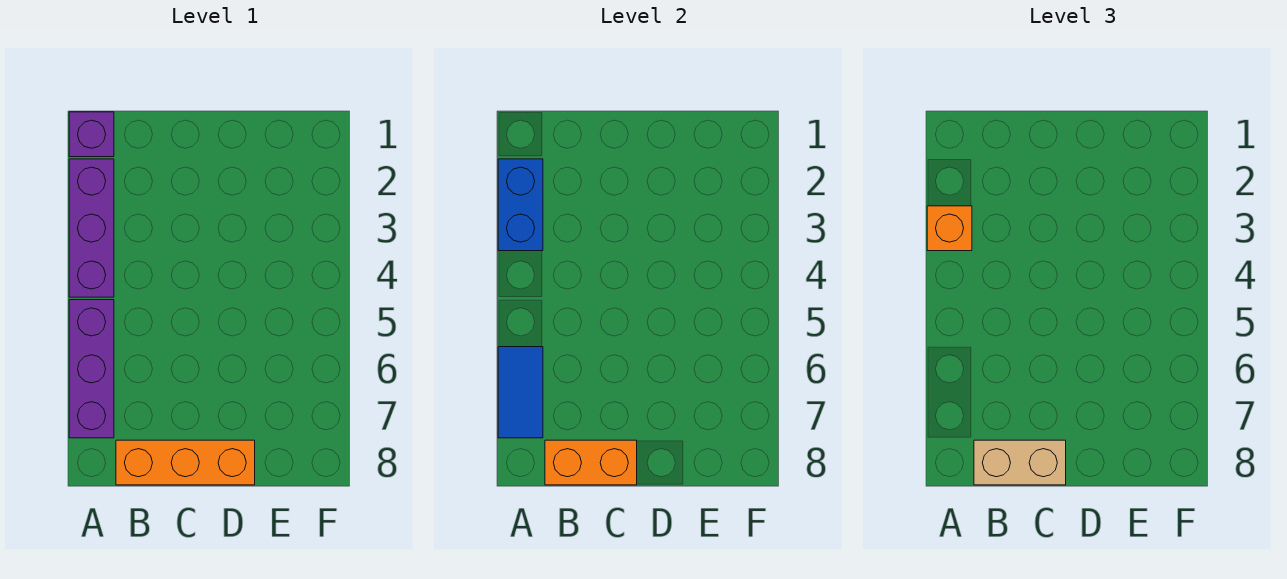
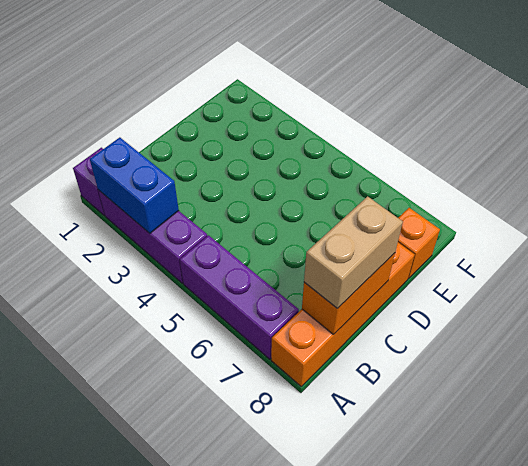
orange 1x1 brick [927,206,972,251] -> orange 1x1 brick moved to [398,208,440,279]
blue 1x2 tile [498,347,543,438] -> none
orange 1x3 brick [116,440,255,485] -> orange 1x4 brick [271,243,415,386]

